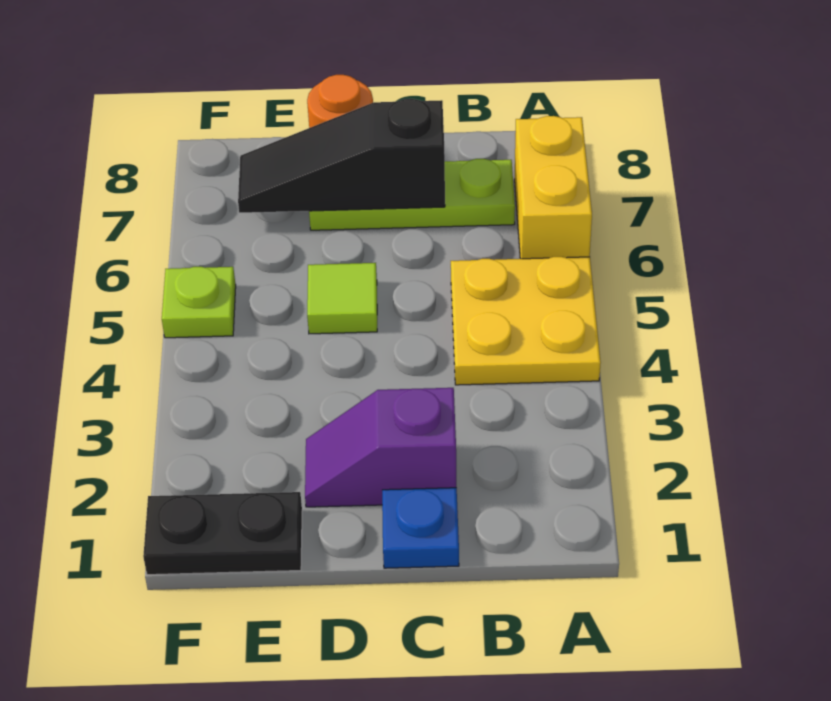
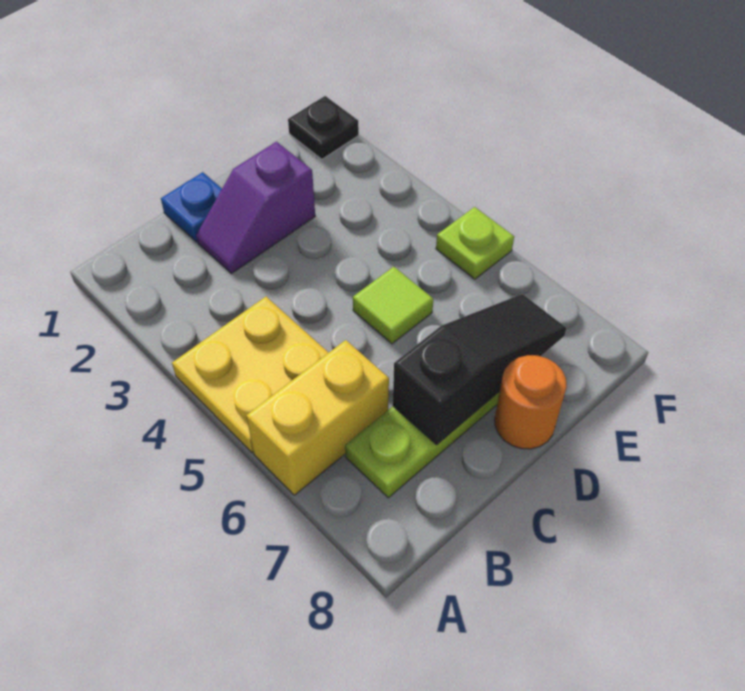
yellow 1x2 brick [515,116,592,259] -> yellow 1x2 brick turned to [246,340,389,495]
purple 1x2 slope [305,388,456,507] -> purple 1x2 slope turned to [196,142,315,274]
black 1x2 plate [143,492,302,575] -> black 1x1 plate [288,96,359,159]

